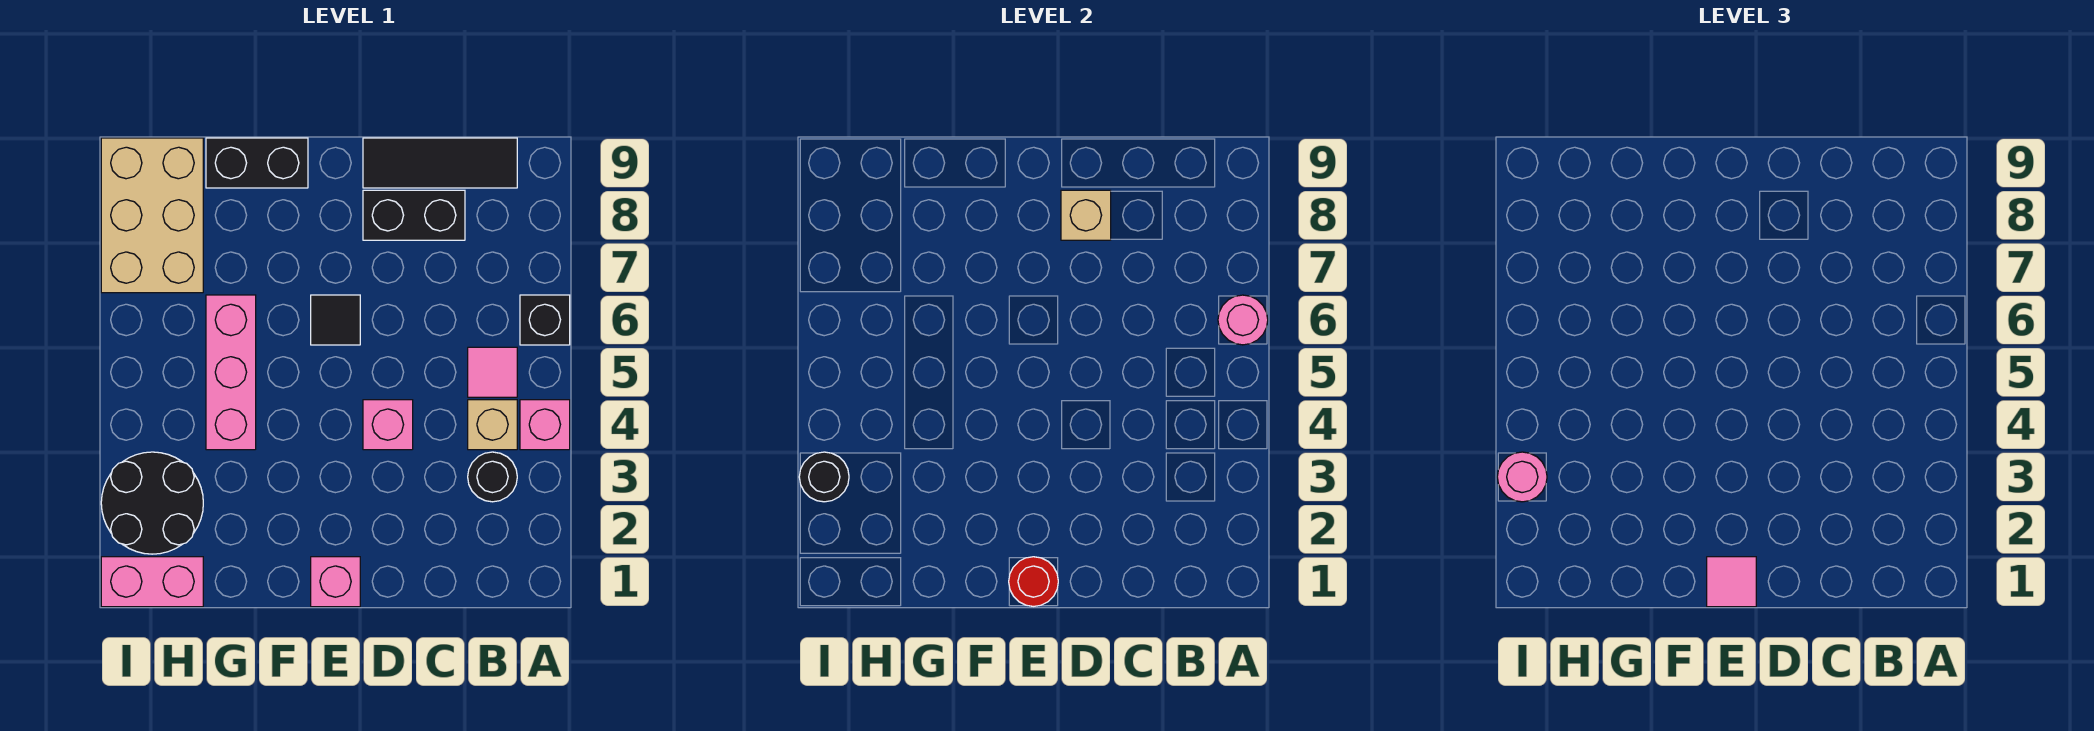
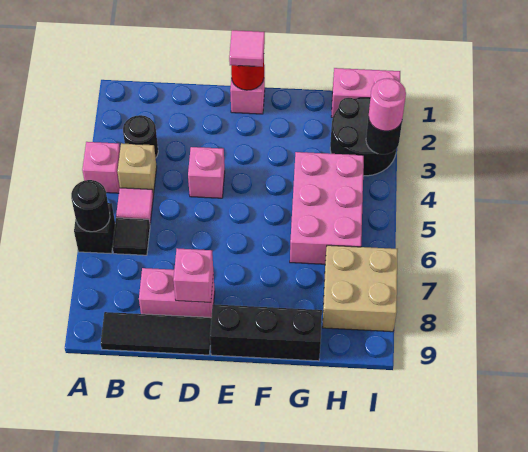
pink 1x1 round brick [1218,295,1268,345] -> black 1x1 round brick [71,180,110,232]
black 1x2 brick [363,190,465,240] -> pink 1x2 brick [139,268,215,318]
tan 1x1 brick [1061,190,1111,240] -> pink 1x1 brick [173,248,213,302]
black 1x1 tile [311,295,360,345] -> black 1x1 tile moved to [112,218,150,255]
black 1x2 brick [206,138,308,188] -> black 1x3 brick [210,304,322,361]
pink 1x3 brick [206,295,256,450] -> pink 2x3 brick [290,152,364,264]
tan 2x3 brick [101,138,203,293] -> tan 2x2 brick [322,245,398,332]

